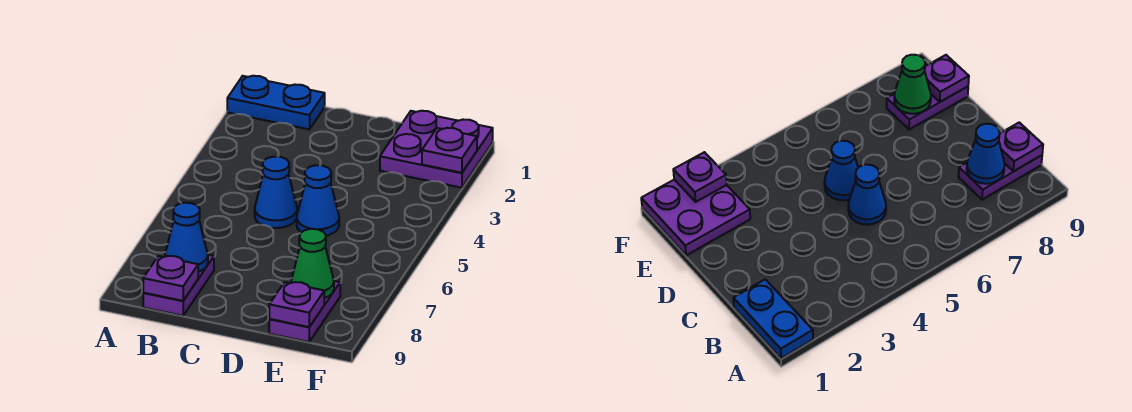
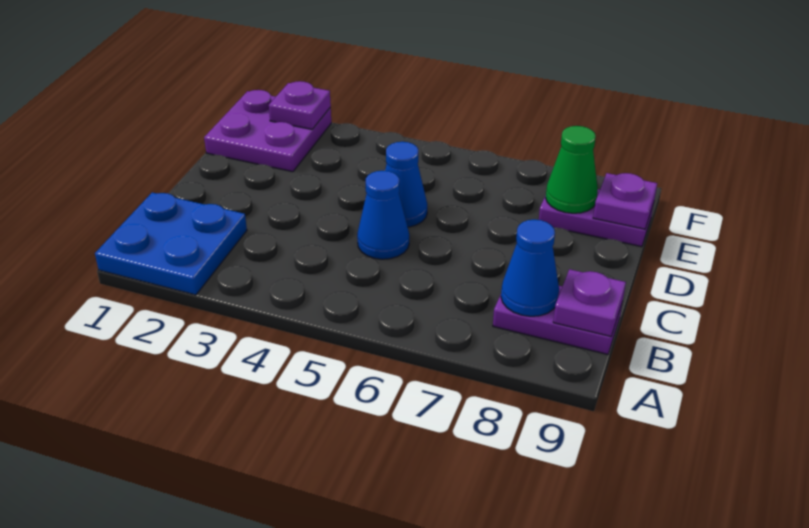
blue 1x2 plate [227,76,325,129] -> blue 2x2 plate [95,193,247,295]

